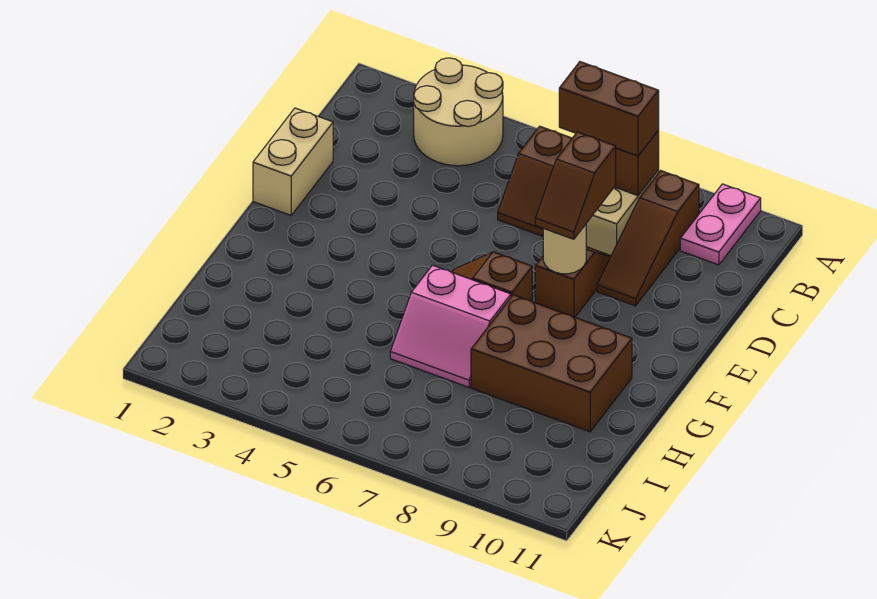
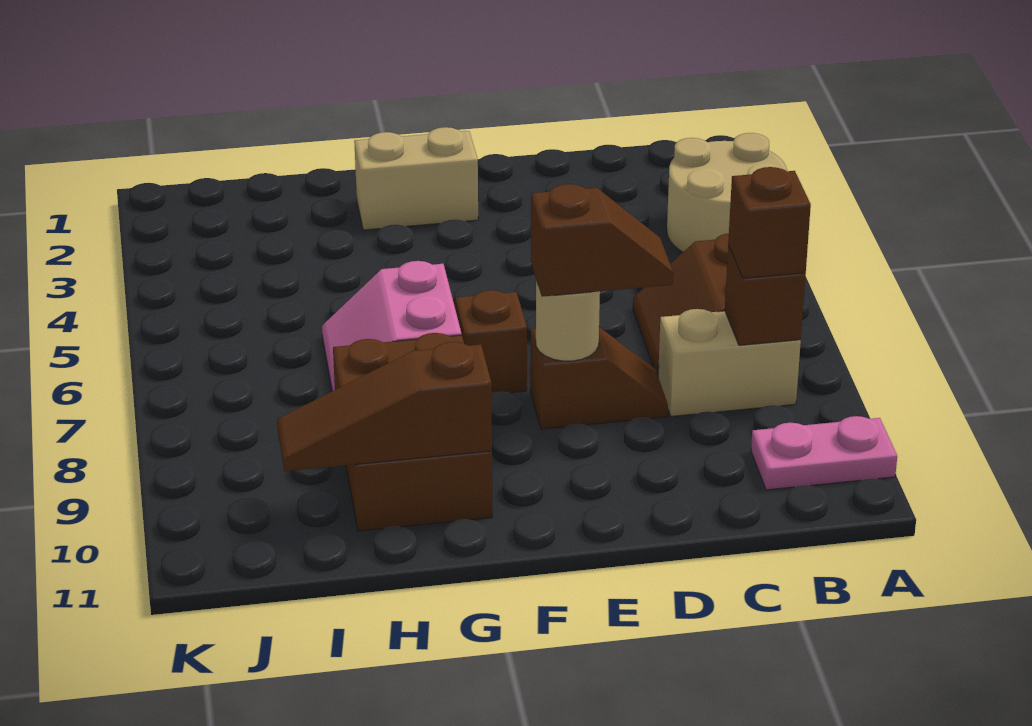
brown 1x2 brick [559,62,659,156] -> brown 1x1 brick [728,167,811,278]
brown 1x3 slope [597,171,699,306] -> brown 1x3 slope moved to [277,342,492,471]
tan 1x2 brick [253,108,333,215] -> tan 1x2 brick moved to [354,127,478,230]
brown 1x2 slope [535,132,616,239] -> brown 1x2 slope turned to [531,184,673,297]

